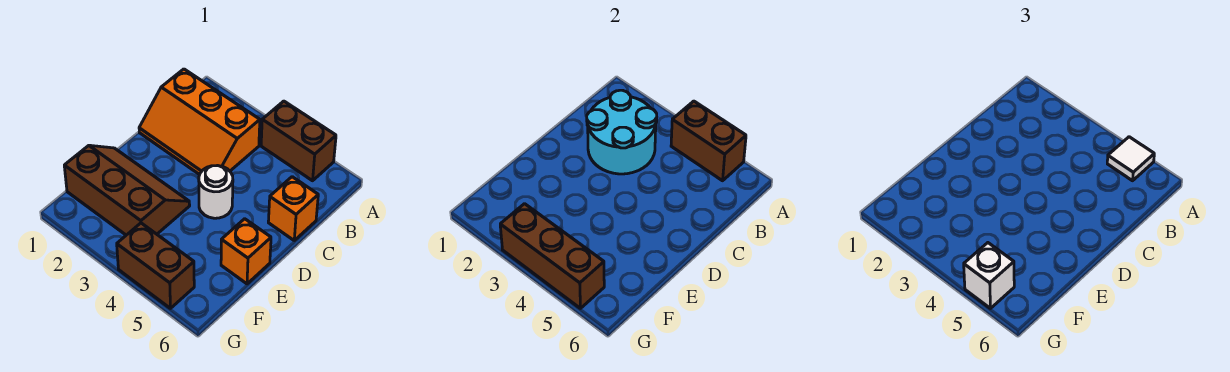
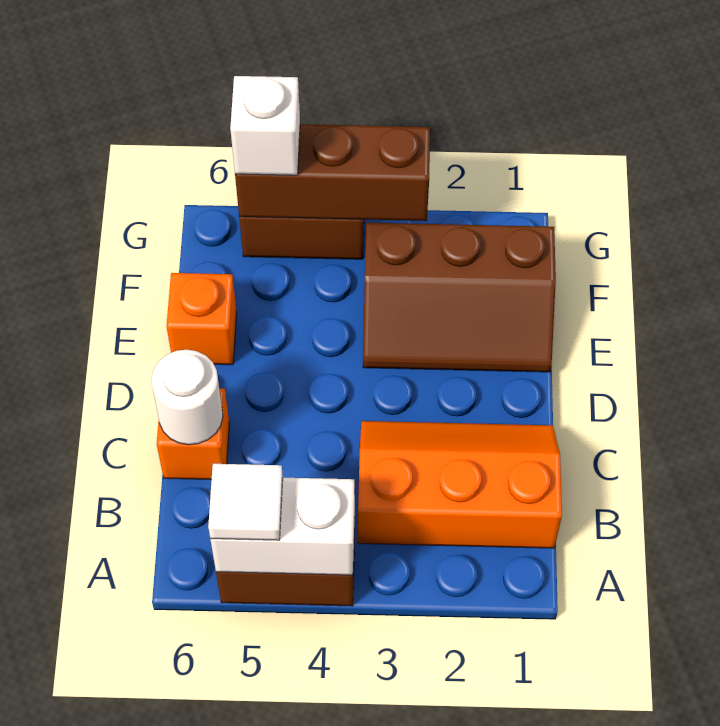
brown 1x2 brick [671,101,746,181] -> white 1x2 brick [210,478,355,575]
cyan 2x2 round brick [587,90,657,174] -> none
white 1x1 round brick [199,166,233,218] -> white 1x1 round brick moved to [151,349,223,445]

